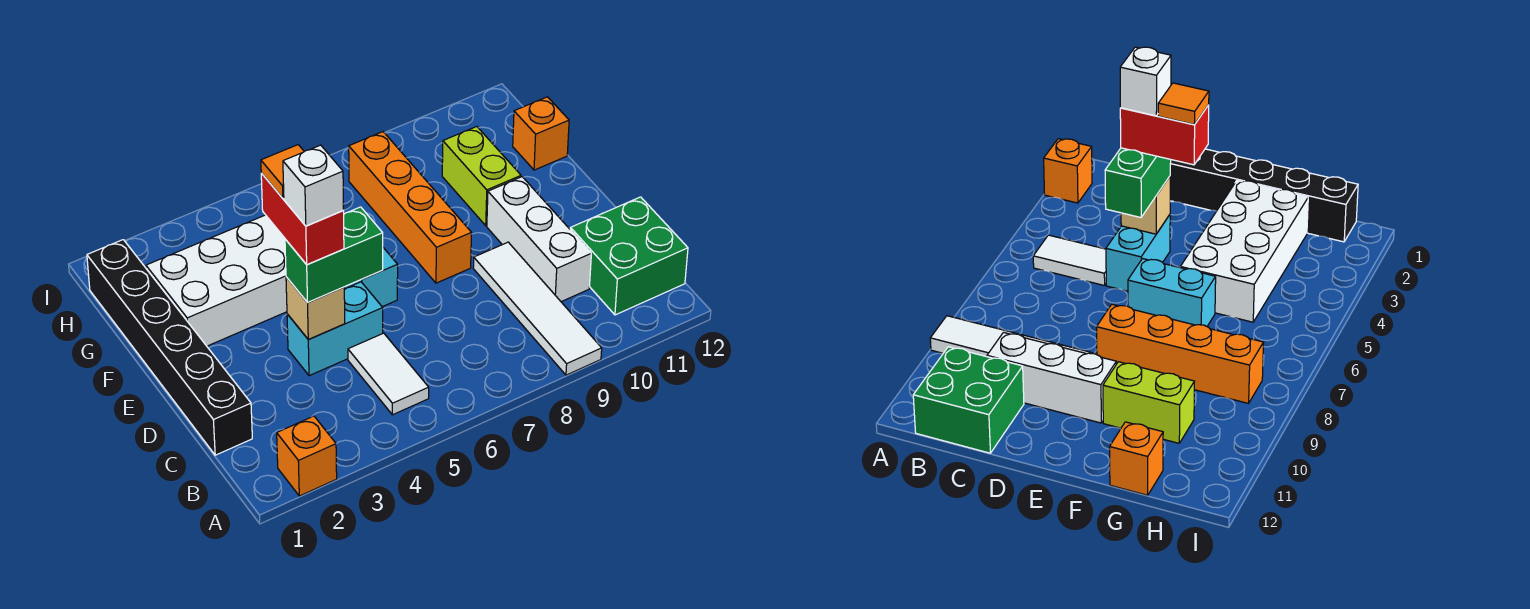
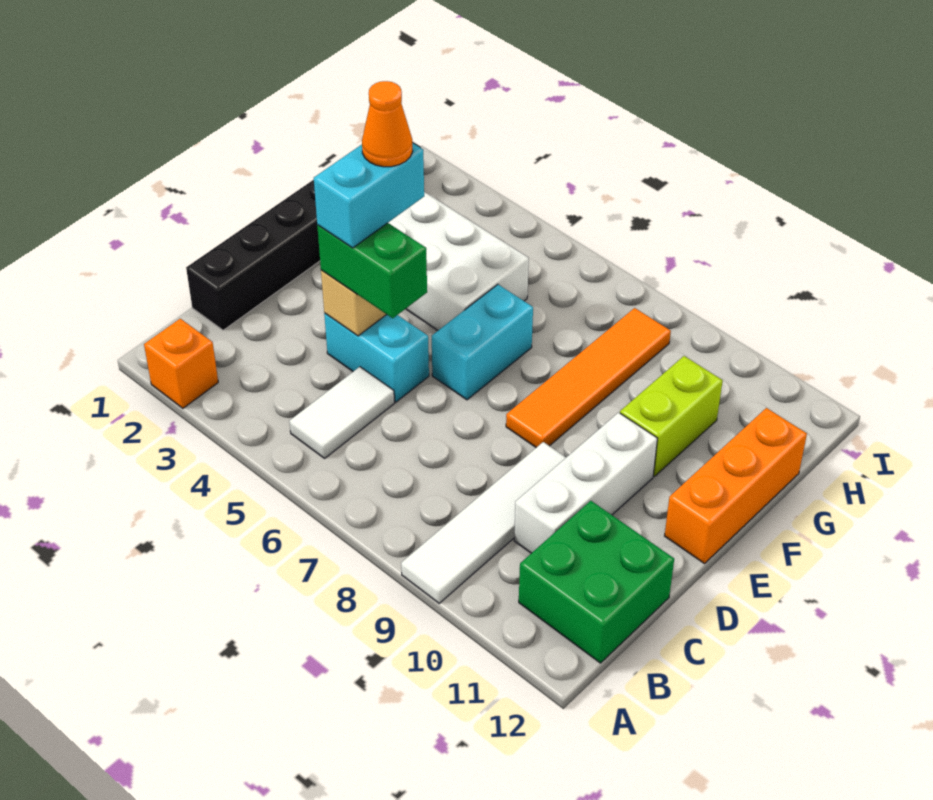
red 1x2 brick [261,173,344,265] -> cyan 1x2 brick [314,143,424,248]
white 1x1 brick [283,145,344,226] -> none
orange 1x1 tile [261,145,304,198] -> orange 1x1 cone [362,81,413,167]
orange 1x4 brick [349,132,472,283] -> orange 1x4 tile [506,308,671,448]
orange 1x1 brick [513,97,569,170] -> orange 1x3 brick [665,408,807,564]

